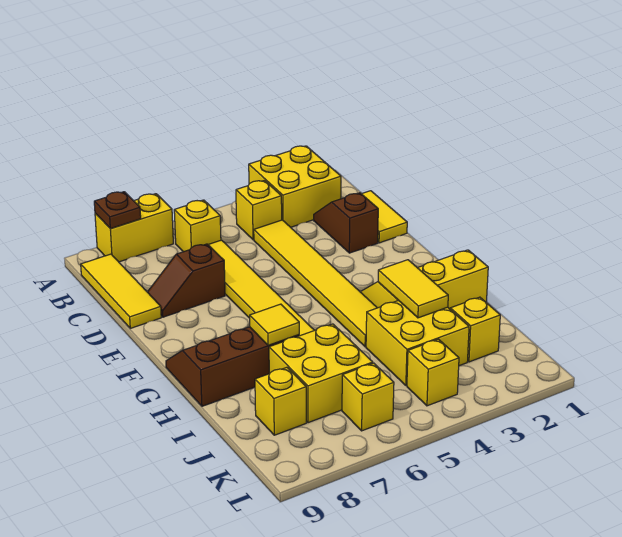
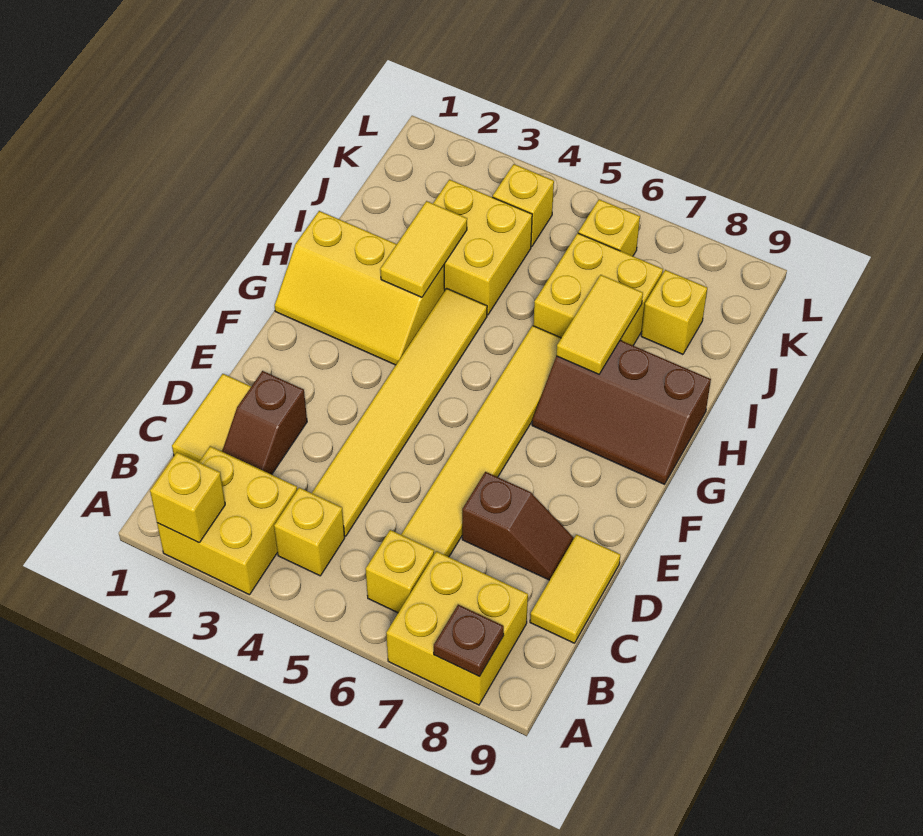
yellow 1x2 brick [95,194,173,262] -> yellow 2x2 brick [386,551,528,705]
yellow 1x3 tile [81,254,161,328] -> yellow 1x2 tile [530,535,620,643]
yellow 1x1 tile [250,304,299,345] -> yellow 1x2 tile [556,275,643,374]
yellow 1x1 brick [450,297,500,362] -> yellow 1x1 brick moved to [150,452,225,543]

